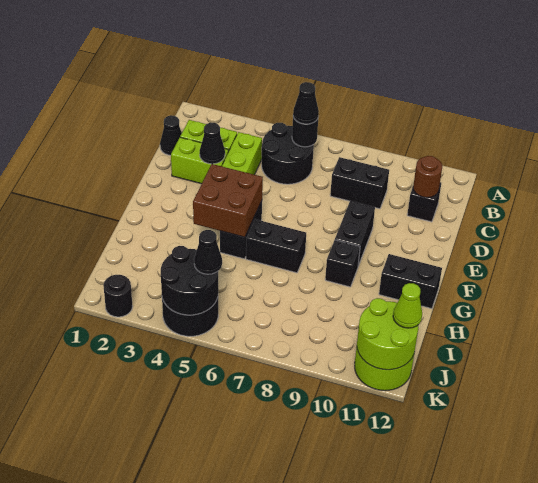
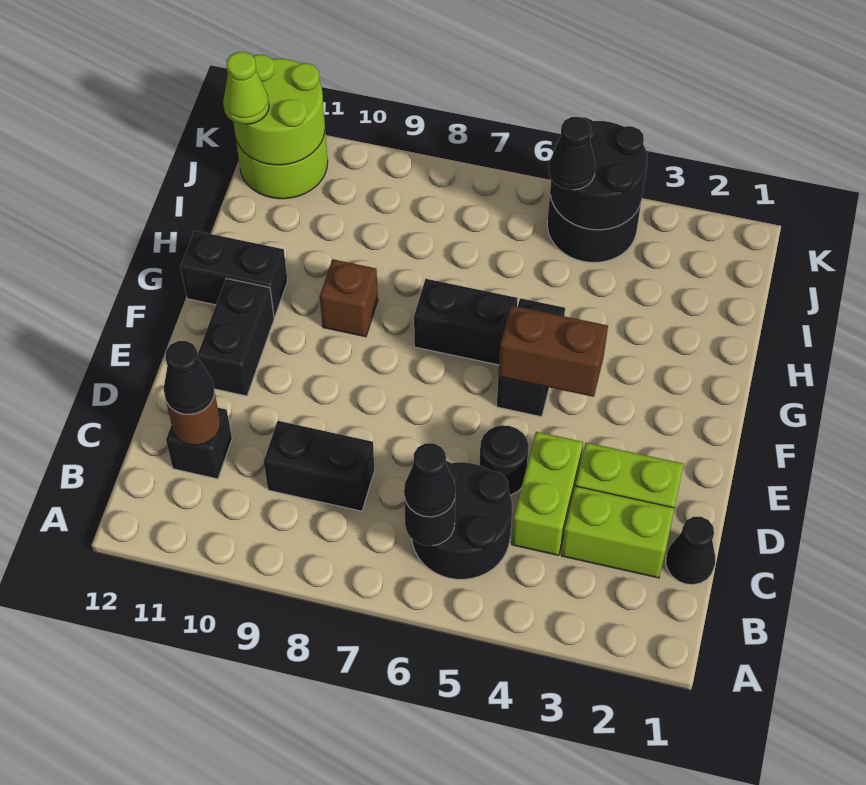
black 1x1 cone [200,123,225,164] -> black 1x1 cone moved to [164,341,215,414]
black 1x2 brick [335,201,375,266] -> black 1x2 brick moved to [198,279,274,396]
brown 2x2 brick [193,164,263,237] -> brown 1x2 brick [498,305,608,397]
black 1x1 brick [325,240,360,287] -> brown 1x1 brick [320,259,378,337]
black 1x1 round brick [103,275,133,317] -> black 1x1 round brick moved to [479,425,529,495]

